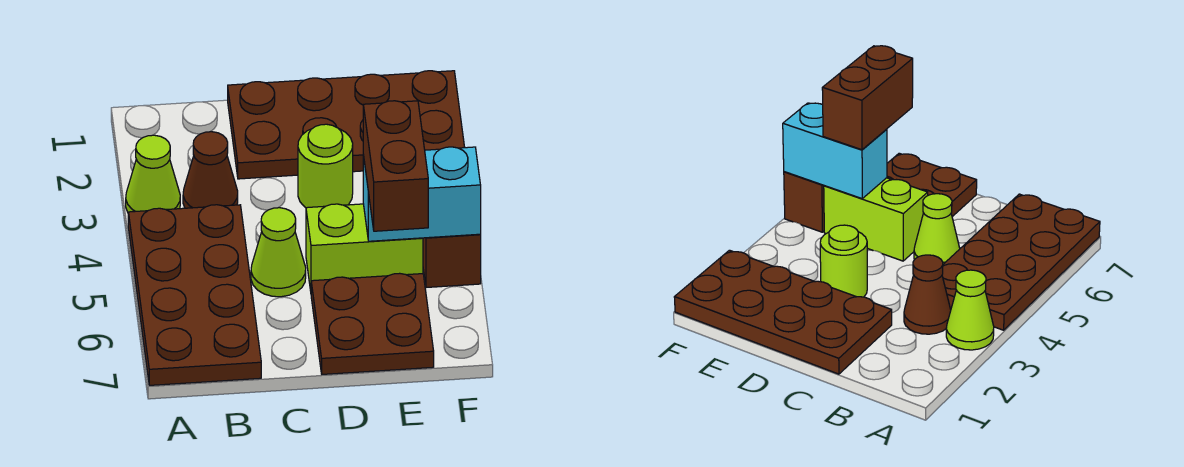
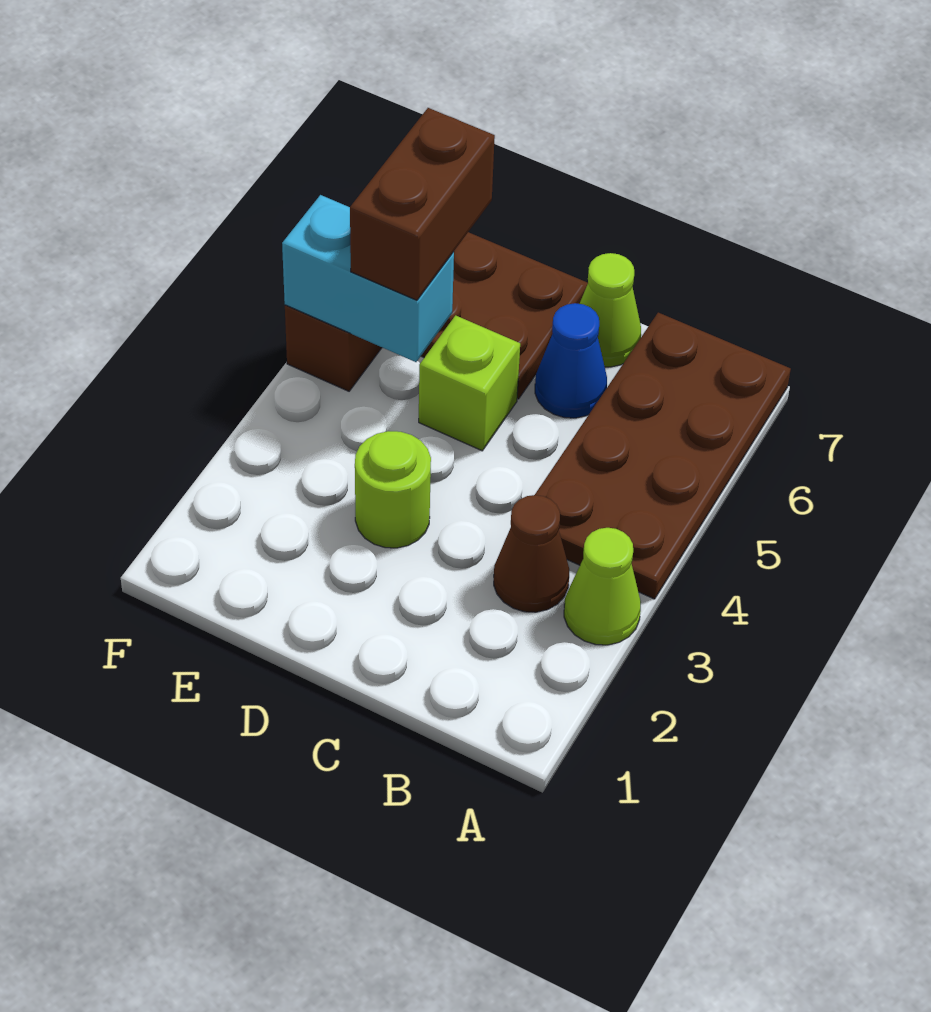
brown 2x4 plate [228,71,465,179] -> none
lime 1x1 cone [251,208,306,297] -> lime 1x1 cone moved to [580,253,641,367]
none -> blue 1x1 cone [535,303,607,418]
lime 1x2 brick [306,204,423,291] -> lime 1x1 brick [419,315,520,451]

